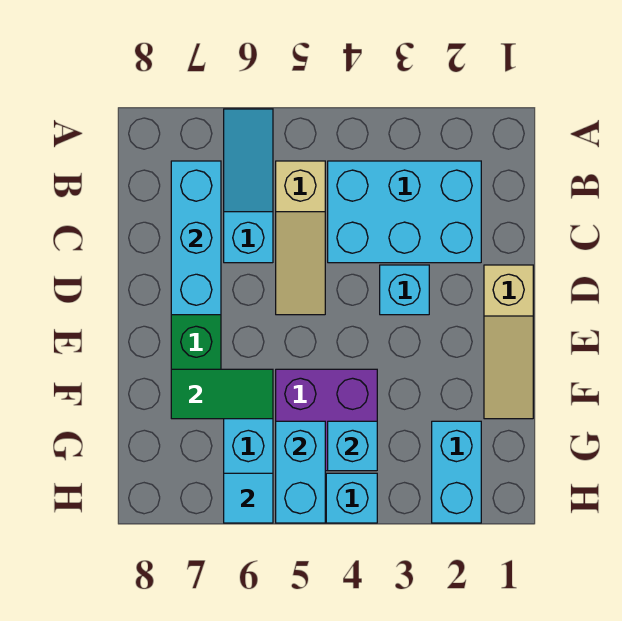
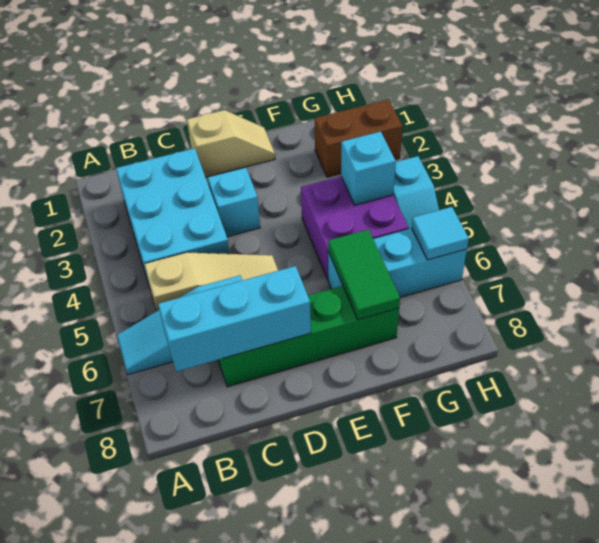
tan 1x3 slope [484,265,533,419] -> tan 1x2 slope [187,110,275,177]
cyan 1x2 brick [432,421,481,523] -> brown 1x2 brick [315,100,402,177]
cyan 1x2 brick [276,421,325,523] -> none

